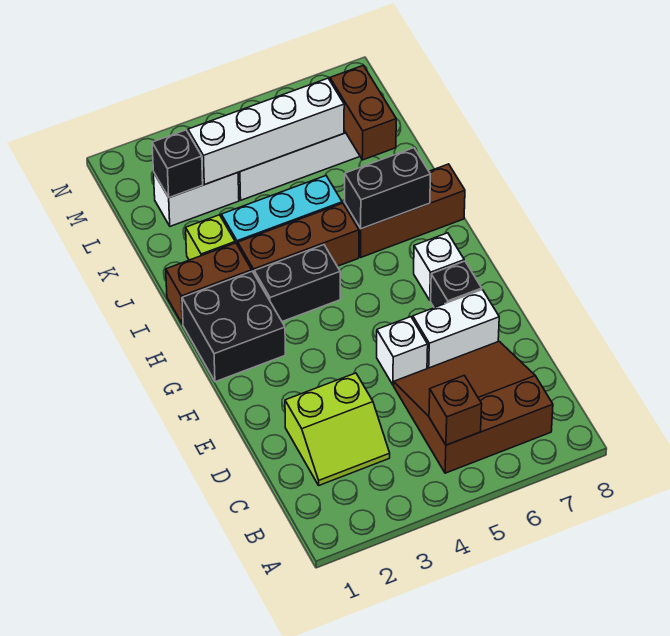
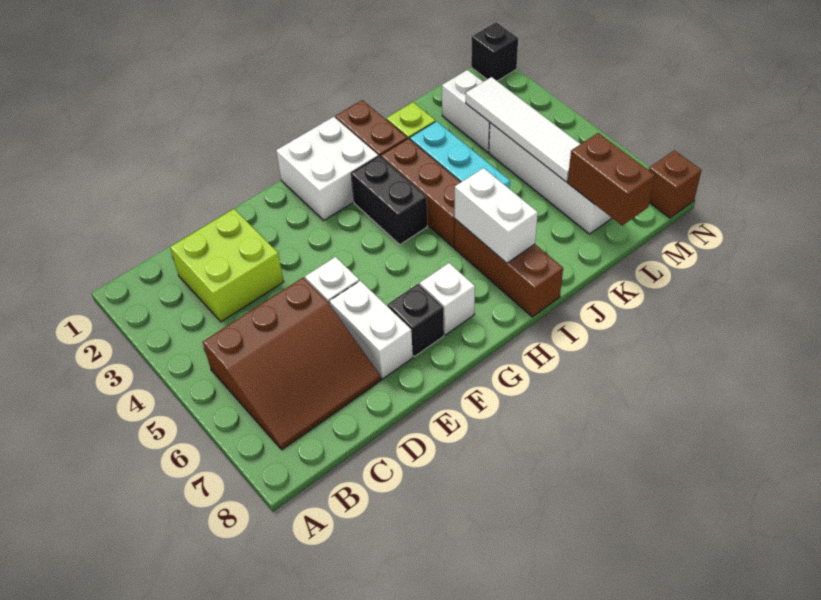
brown 3x3 slope [394,341,553,473] -> brown 3x3 slope turned to [203,278,381,449]
brown 1x1 brick [429,375,482,445] -> brown 1x1 brick moved to [649,150,702,218]
lime 2x2 slope [285,373,390,485] -> lime 2x2 brick [170,209,284,322]
black 2x2 brick [182,271,285,382] -> white 2x2 brick [276,117,378,220]
black 1x2 brick [345,148,431,229] -> white 1x2 brick [455,168,538,263]
brown 1x2 brick [330,65,396,160] -> brown 1x2 brick turned to [568,133,655,226]
black 1x1 brick [152,130,203,198] -> black 1x1 brick moved to [471,22,518,81]
white 1x4 brick [188,78,344,184] -> white 1x4 tile [466,77,580,182]

